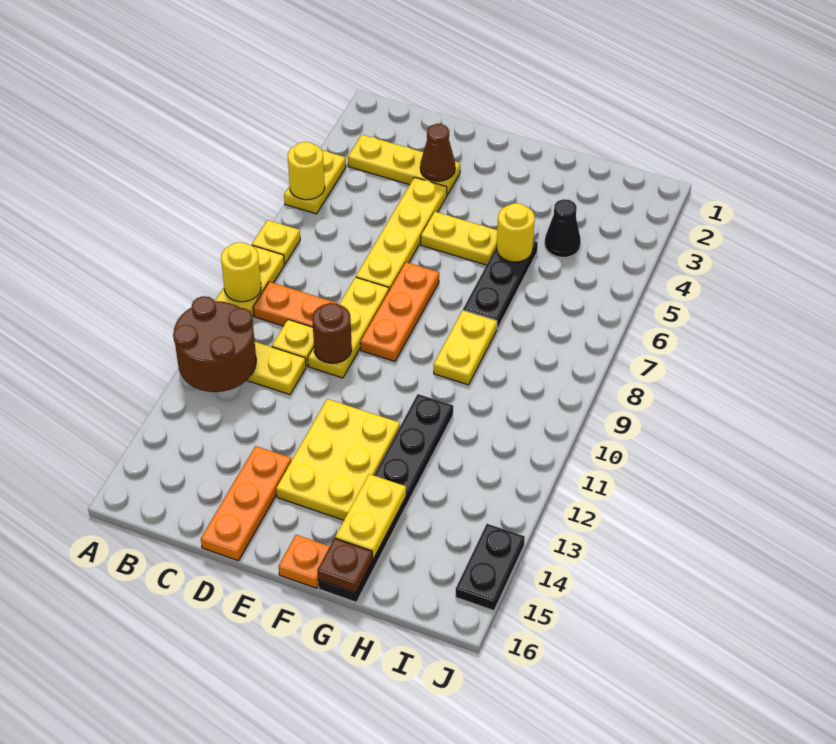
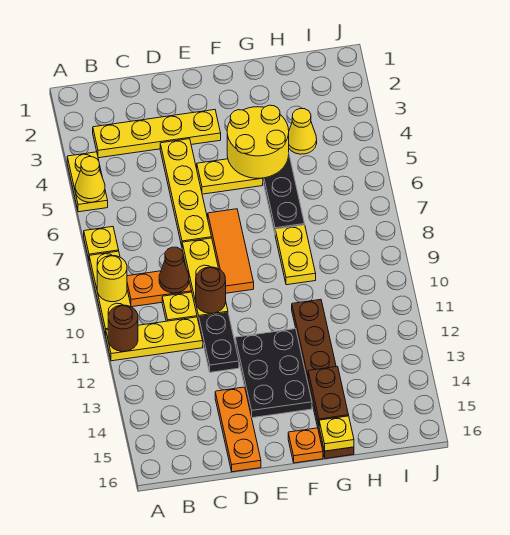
yellow 1x1 round brick [288,142,325,200] -> yellow 1x1 cone [75,157,105,202]
brown 2x2 round brick [173,296,256,392] -> brown 1x1 round brick [108,305,138,351]
yellow 1x3 plate [348,135,460,195] -> yellow 1x4 plate [93,110,221,158]
brown 1x1 cone [420,124,455,181] -> brown 1x1 cone moved to [159,247,189,293]
orange 1x3 plate [360,262,439,361] -> orange 1x3 tile [208,209,254,293]
yellow 2x3 plate [276,399,400,520] -> black 2x3 plate [235,329,312,418]
yellow 1x1 round brick [497,203,535,262] -> yellow 2x2 round brick [227,105,289,178]
black 1x6 plate [318,394,453,602] -> brown 1x6 plate [292,299,354,459]
yellow 1x2 plate [335,474,406,559] -> brown 1x2 plate [308,366,349,424]
brown 1x1 plate [317,538,373,593] -> yellow 1x1 plate [319,416,354,451]
black 1x1 cone [545,199,581,257] -> yellow 1x1 cone [289,109,317,154]
black 1x2 plate [456,524,525,611] -> black 1x2 plate moved to [199,313,239,372]

